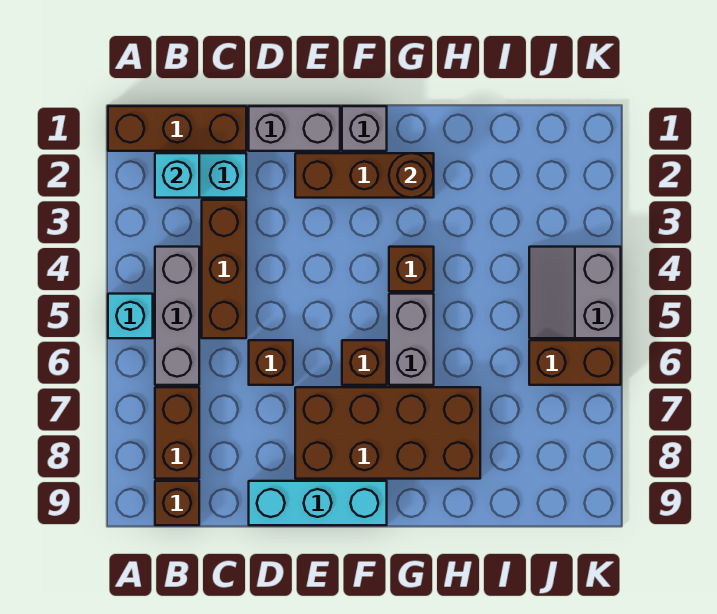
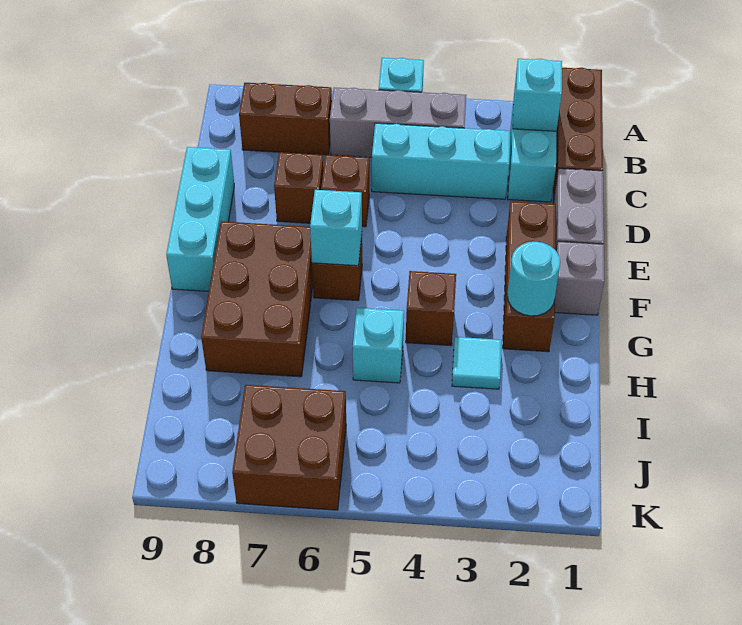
brown 1x1 brick [155,481,199,525] -> brown 1x1 brick moved to [274,152,324,223]
brown 1x3 brick [202,200,246,338] -> cyan 1x3 brick [372,123,510,199]
brown 2x4 brick [295,387,480,479] -> brown 2x3 brick [201,221,313,377]
none -> cyan 1x1 brick [310,190,362,266]
brown 1x1 round brick [389,153,434,198] -> cyan 1x1 round brick [507,242,560,316]
grey 1x2 brick [389,294,434,385] -> none
none -> cyan 1x1 tile [452,337,502,389]
none -> cyan 1x1 brick [353,308,404,383]
grey 2x2 slope [529,247,621,338] -> none
brown 1x2 brick [529,340,621,385] -> brown 2x2 brick [232,385,346,510]

